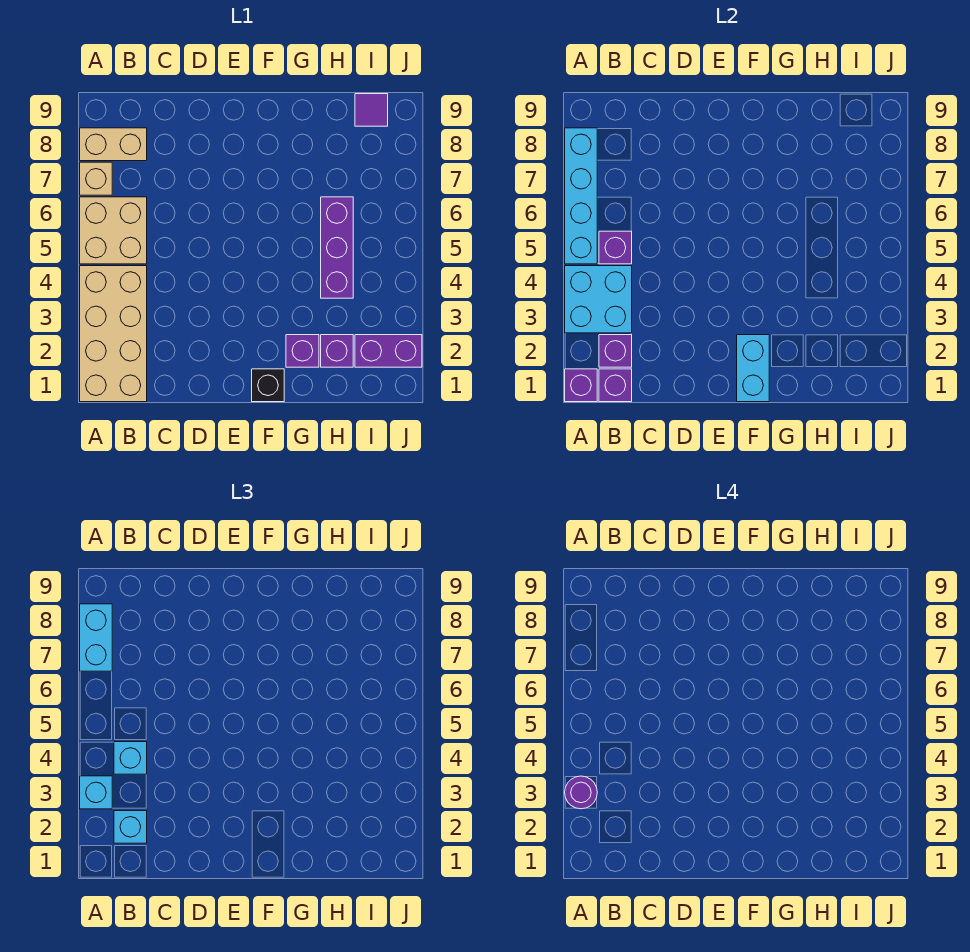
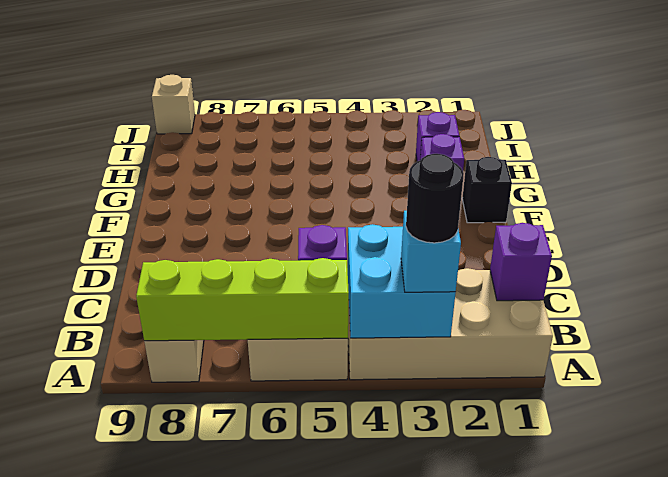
purple 1x1 brick [565,369,597,402] -> none
purple 1x1 round brick [565,776,597,809] -> black 1x1 round brick [406,154,464,243]
cyan 1x4 brick [565,128,597,264] -> lime 1x4 brick [136,258,349,341]
tan 1x1 brick [80,162,112,195] -> tan 1x1 brick moved to [152,75,195,134]
cyan 1x2 brick [80,604,112,671] -> none
purple 1x1 brick [599,335,632,367] -> none
cyan 1x1 brick [114,811,147,843] -> none
cyan 1x1 brick [114,742,147,774] -> none
cyan 1x2 brick [737,335,769,402] -> none
purple 1x3 brick [321,197,353,298] -> none
purple 1x2 brick [355,335,422,367] -> none
purple 1x1 tile [355,94,388,126] -> none

